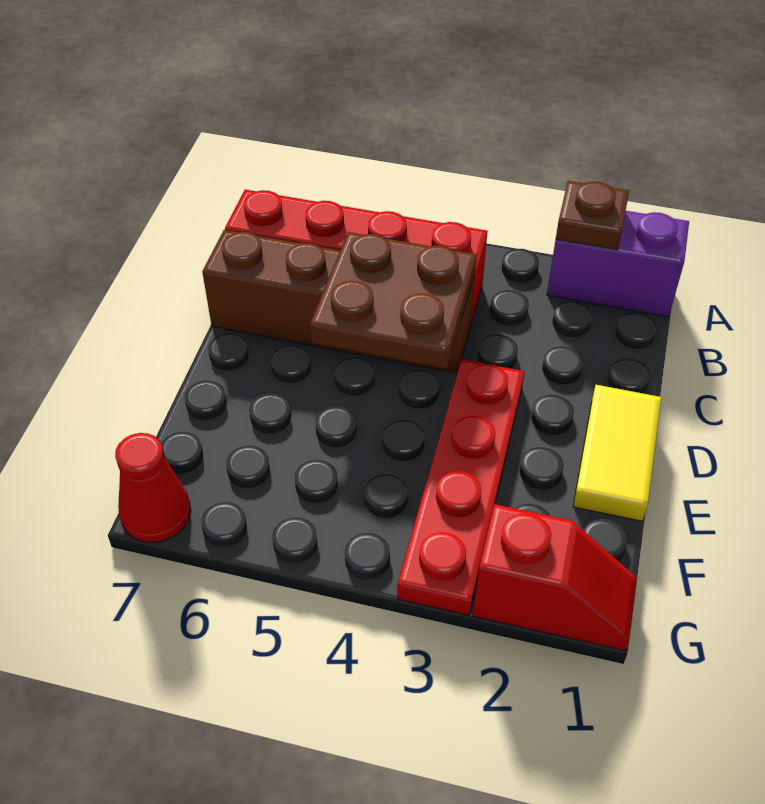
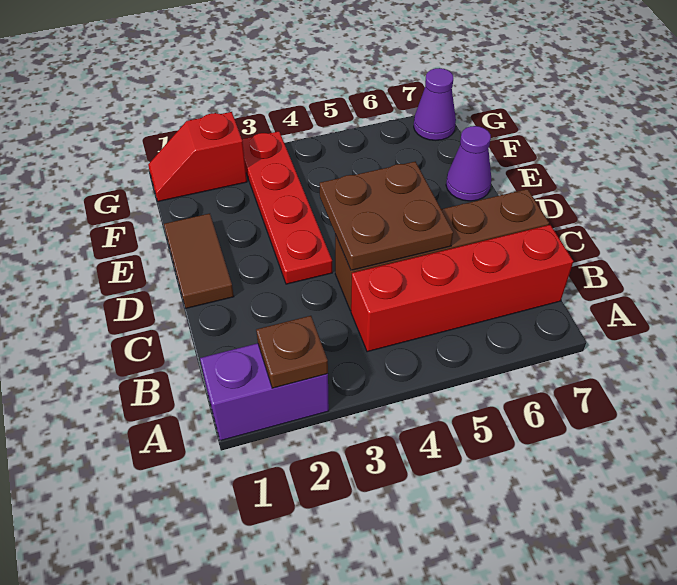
yellow 1x2 tile [573,385,661,521] -> brown 1x2 tile [164,214,234,308]
none -> purple 1x1 cone [446,126,491,201]
red 1x1 cone [115,433,191,543] -> purple 1x1 cone [414,68,456,140]

